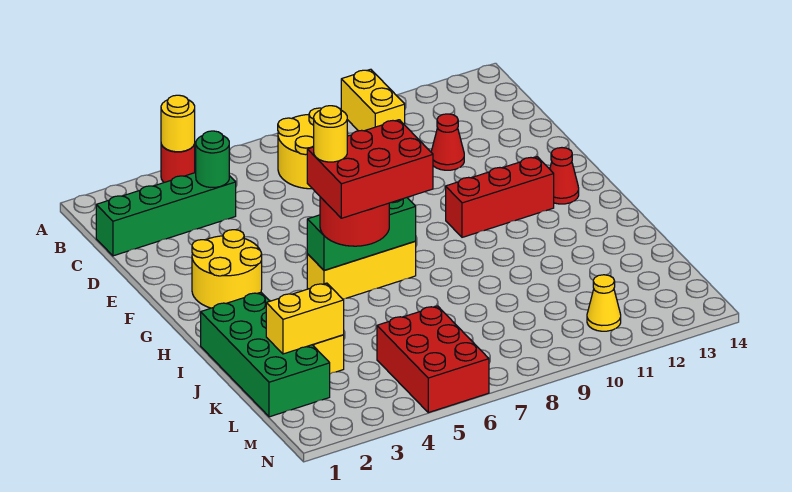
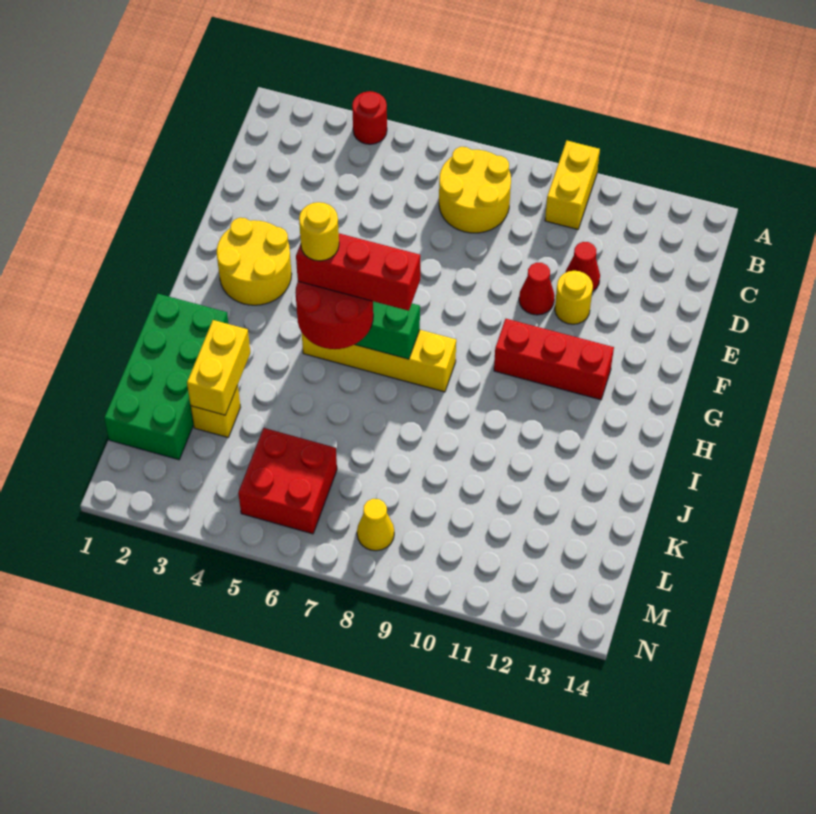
yellow 1x1 round brick [161,95,195,152] -> yellow 1x1 round brick moved to [555,271,593,324]
green 1x4 brick [96,173,236,256] -> none
green 1x1 round brick [196,131,229,187] -> none
red 1x1 cone [550,148,579,204] -> red 1x1 cone moved to [519,263,555,315]
yellow 1x3 brick [307,241,416,299] -> yellow 1x4 brick [302,330,456,392]
red 2x3 brick [307,120,433,218] -> red 1x3 brick [296,233,420,311]
yellow 1x2 brick [266,283,344,354] -> yellow 1x2 brick turned to [187,320,250,415]
red 2x3 brick [377,306,489,413] -> red 2x2 brick [238,428,337,534]
yellow 1x1 cone [587,275,621,331] -> yellow 1x1 cone moved to [357,499,394,551]

